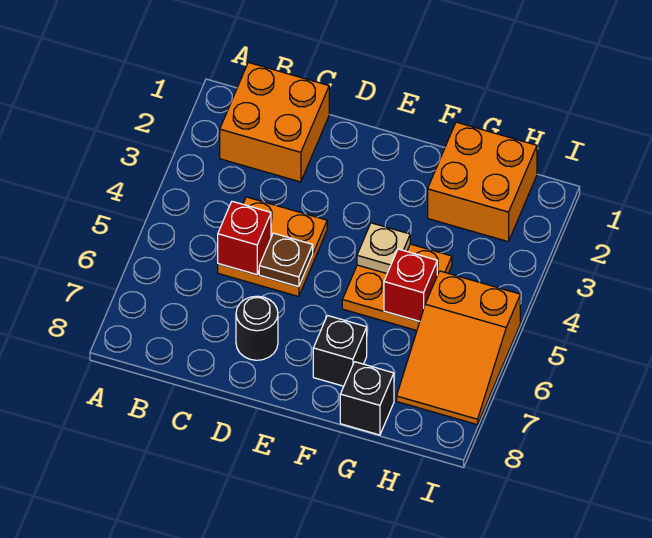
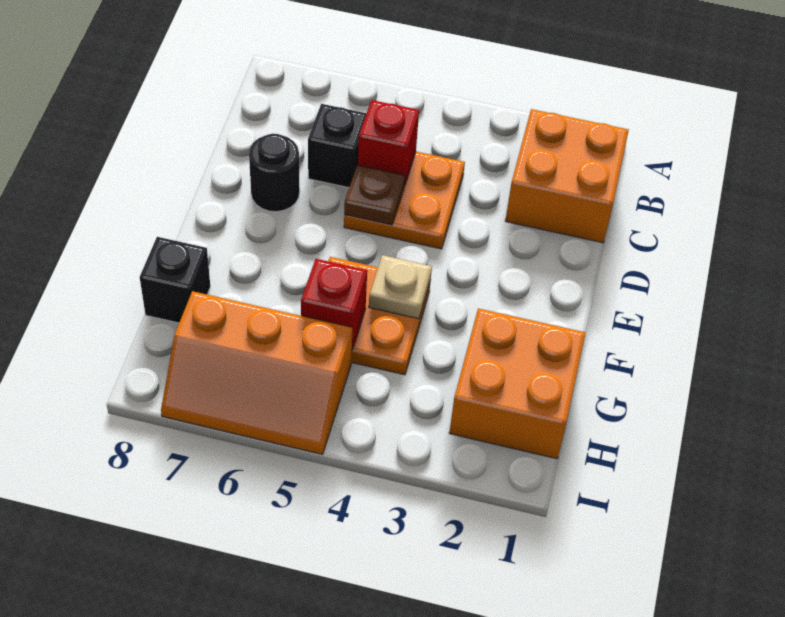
black 1x1 brick [313,316,367,386] -> black 1x1 brick moved to [308,104,366,188]
orange 2x3 slope [397,271,520,425] -> orange 2x3 slope turned to [161,291,352,454]

